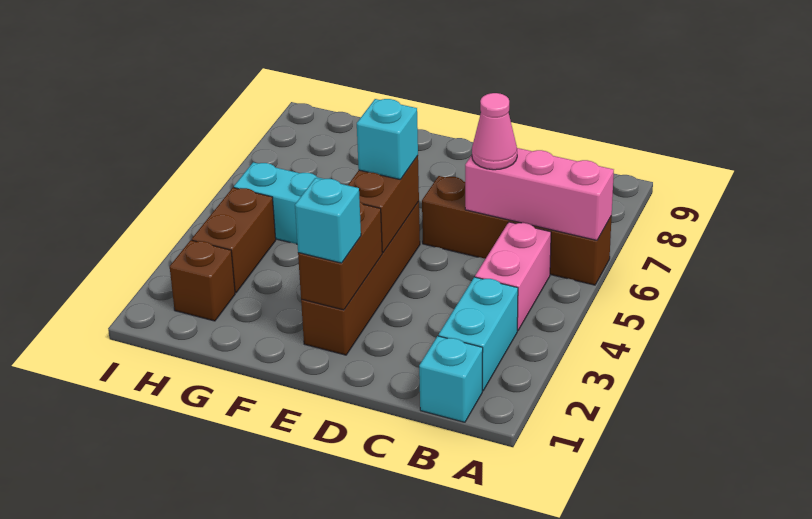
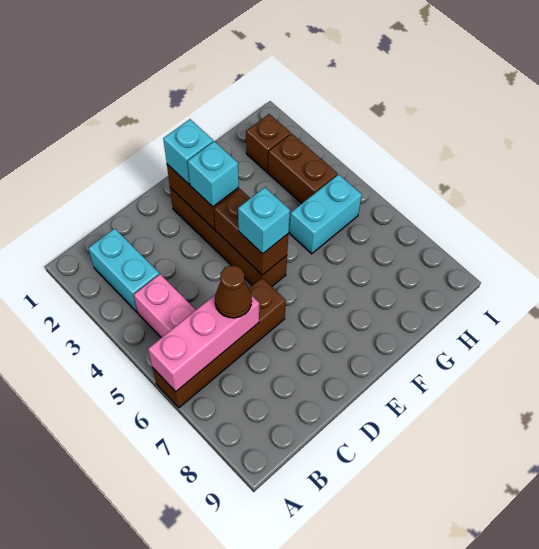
cyan 1x1 brick [419,336,483,422] -> cyan 1x1 brick moved to [188,141,239,207]
pink 1x1 cone [472,93,517,170] -> brown 1x1 cone [215,266,252,318]

